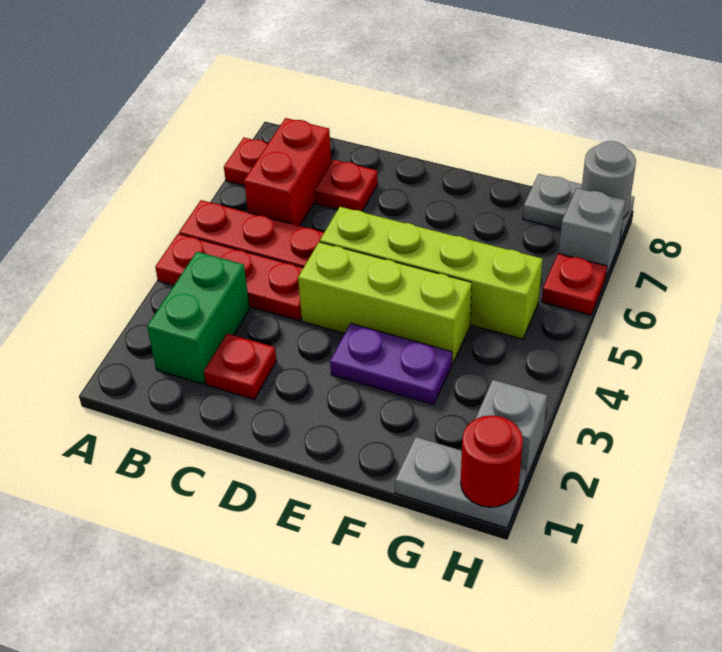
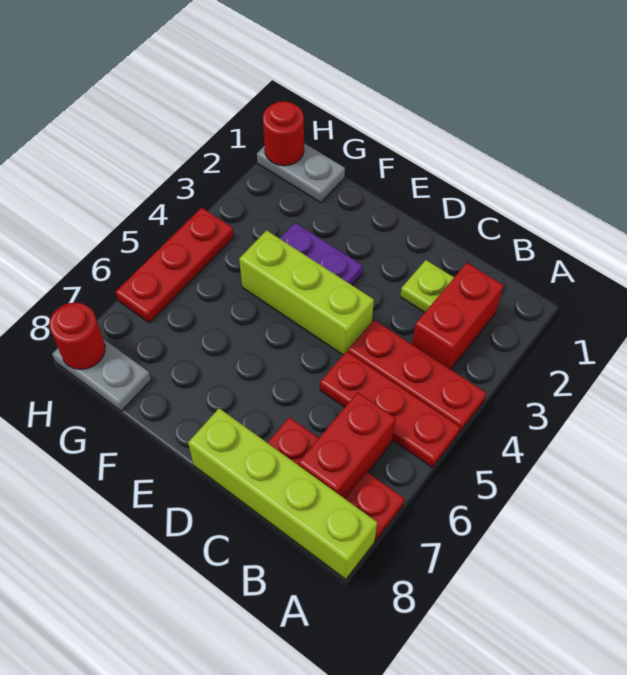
green 1x2 brick [147,252,250,384] -> red 1x2 brick [412,263,503,369]
red 1x1 plate [204,333,276,399] -> lime 1x1 plate [400,260,454,312]
lime 1x4 brick [320,207,543,339] -> lime 1x4 brick moved to [188,408,377,579]
grey 1x1 brick [475,380,547,481] -> none
red 1x1 plate [542,253,607,315] -> red 1x3 plate [116,208,234,323]
grey 1x1 brick [559,188,626,279] -> none
grey 1x1 round brick [582,141,636,218] -> red 1x1 round brick [50,303,105,369]

